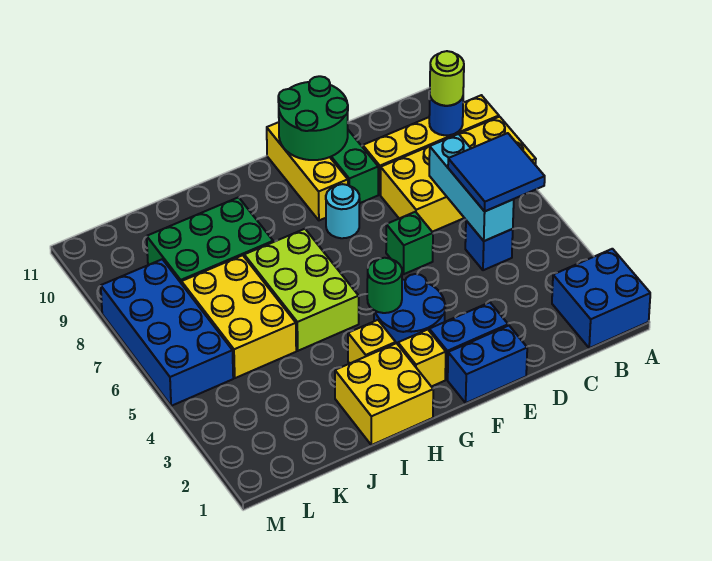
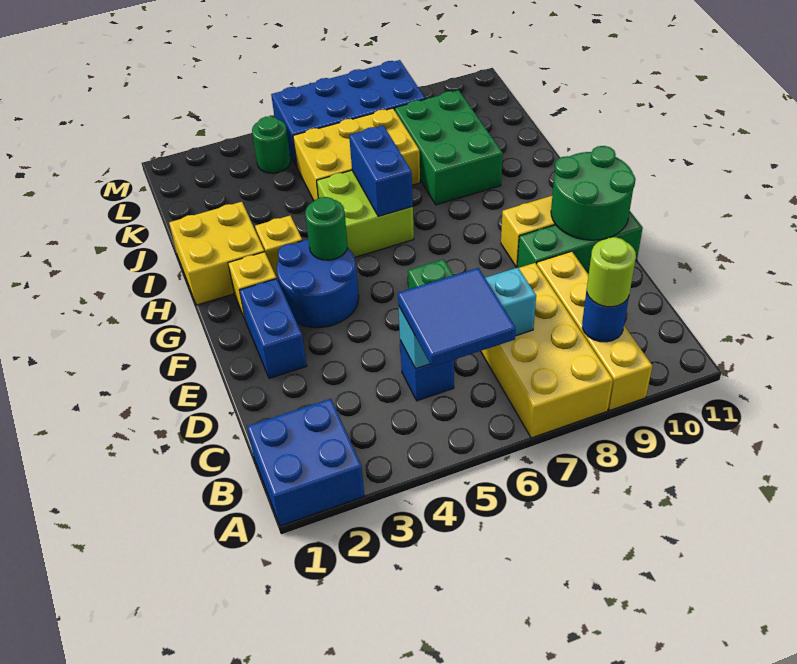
blue 1x2 brick [448,326,527,403] -> blue 1x2 brick moved to [349,125,413,216]
cyan 1x1 round brick [326,184,360,238] -> none
lime 2x3 brick [244,229,359,351] -> lime 2x2 brick [317,170,414,257]
none -> green 1x1 round brick [252,116,291,173]

